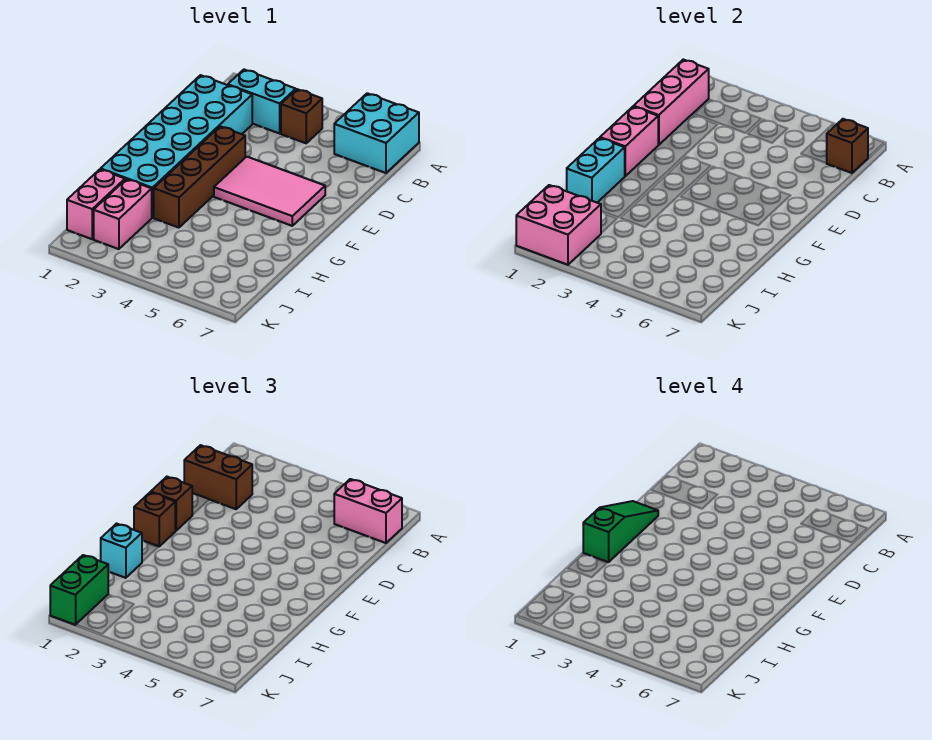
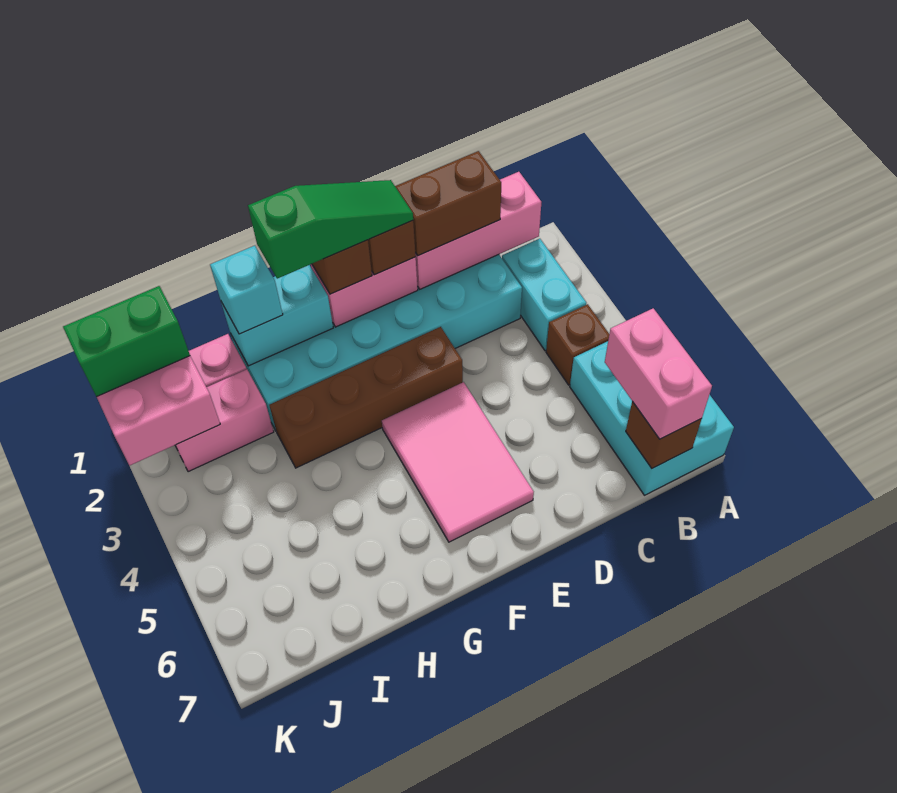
cyan 2x2 brick [334,93,419,173] -> cyan 2x3 brick [570,341,734,495]
brown 1x2 brick [184,445,252,509] -> brown 1x2 brick turned to [395,151,501,256]

